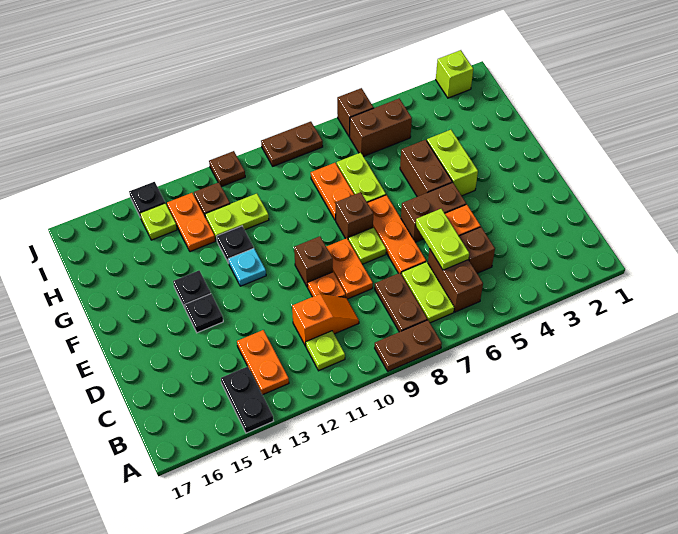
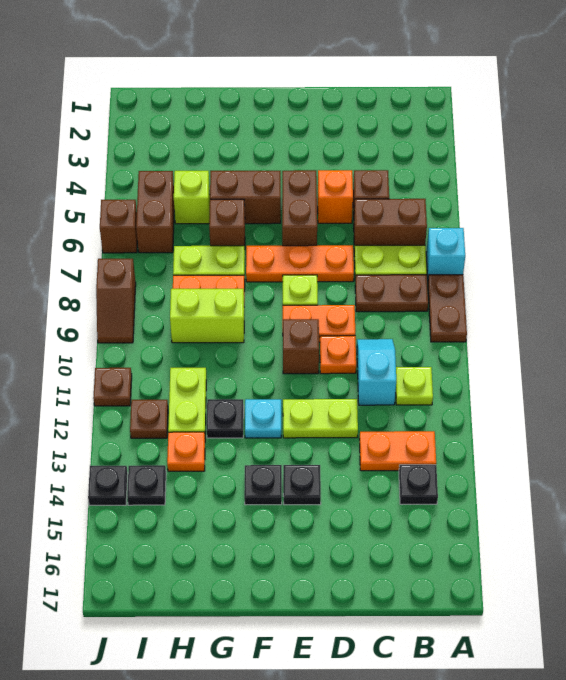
none -> cyan 1x1 brick [426,228,465,277]
black 1x2 plate [221,366,273,433] -> black 1x1 plate [399,465,438,504]
lime 1x2 plate [416,209,469,270] -> lime 1x2 plate moved to [283,399,358,438]
orange 1x2 slope [292,294,359,346] -> cyan 1x2 slope [357,339,396,405]
lime 1x2 brick [427,130,478,196] -> lime 1x2 brick moved to [170,289,244,343]
brown 1x1 brick [336,192,373,239] -> brown 1x1 brick moved to [209,199,245,246]
orange 1x2 plate [167,193,215,252] -> orange 1x1 plate [167,432,205,471]
lime 1x1 plate [140,203,177,240] -> black 1x1 plate [127,465,166,505]
lime 1x1 brick [436,50,473,98] -> lime 1x1 brick moved to [174,171,210,224]
brown 1x2 plate [261,122,323,166] -> brown 1x2 slope [96,259,136,343]

